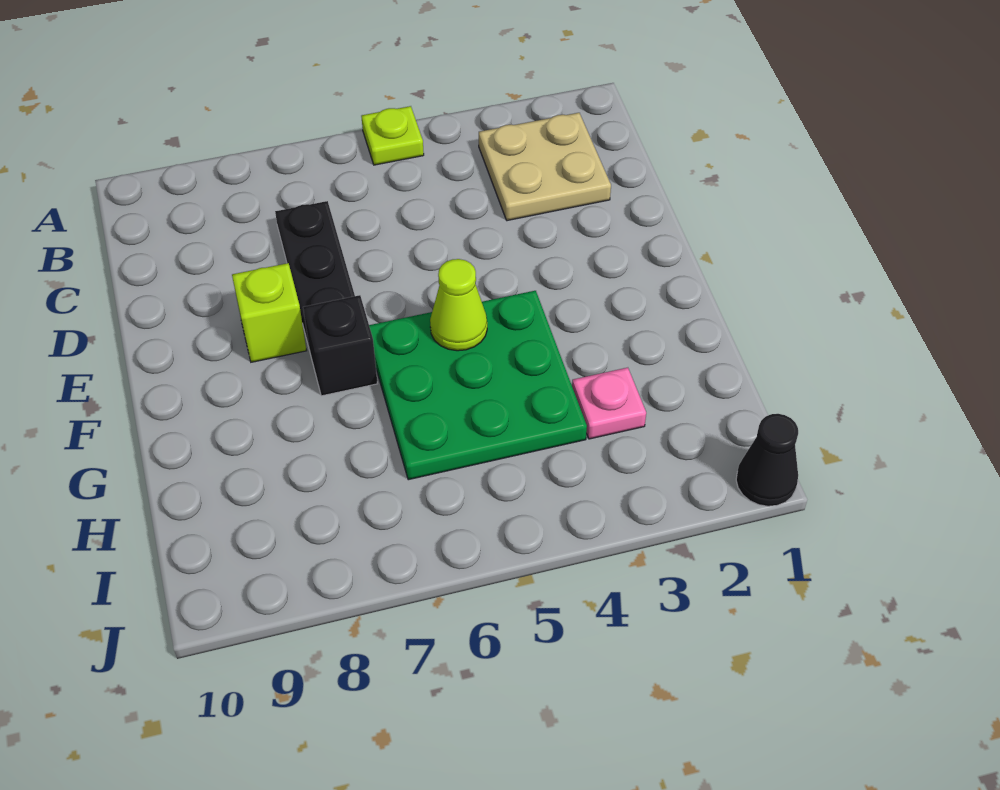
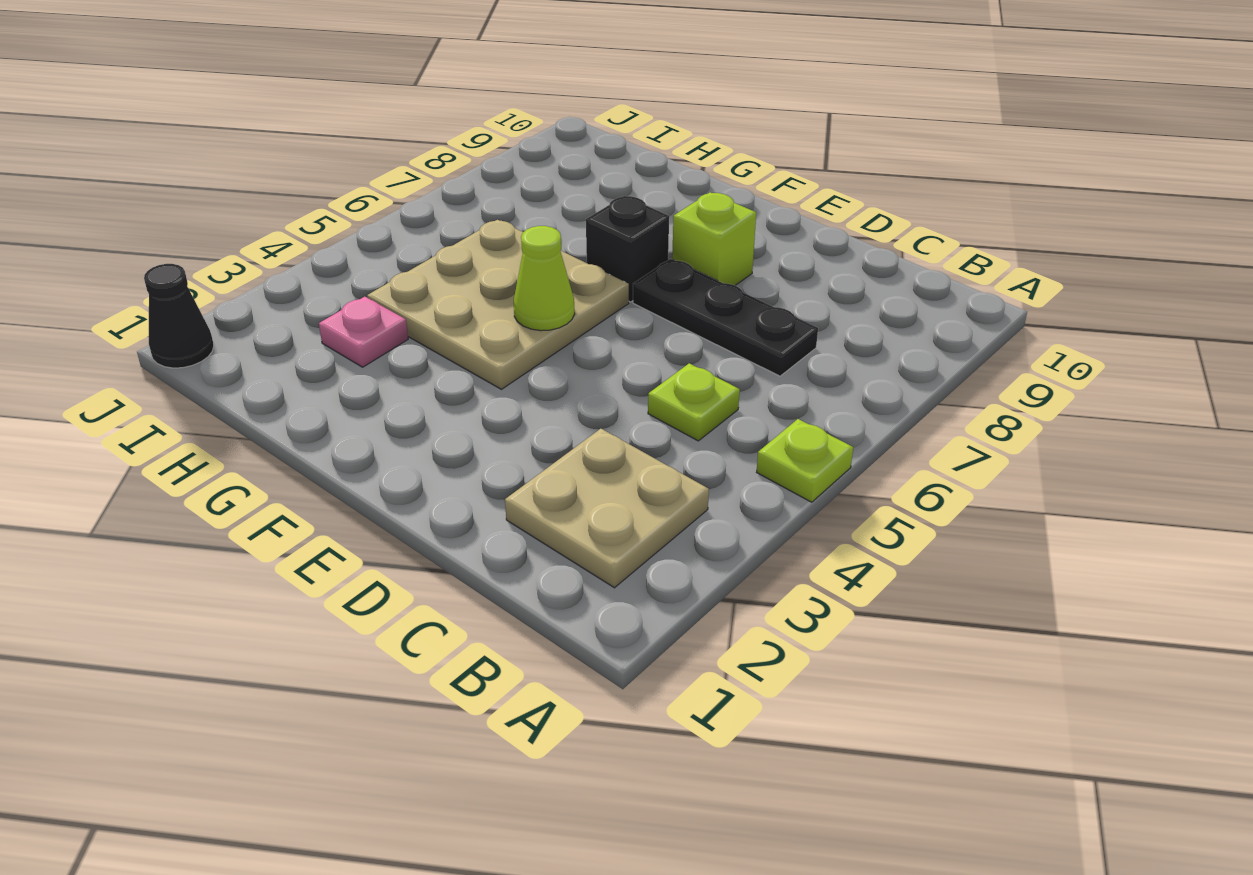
none -> lime 1x1 plate [648,363,740,441]
green 3x3 plate [369,291,587,480] -> tan 3x3 plate [367,220,629,389]

